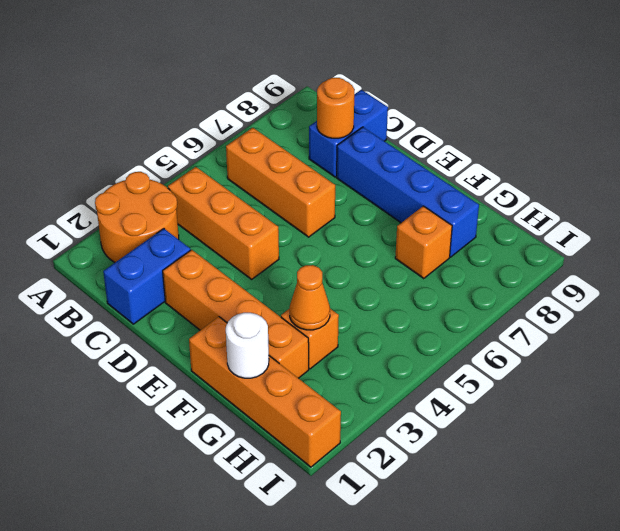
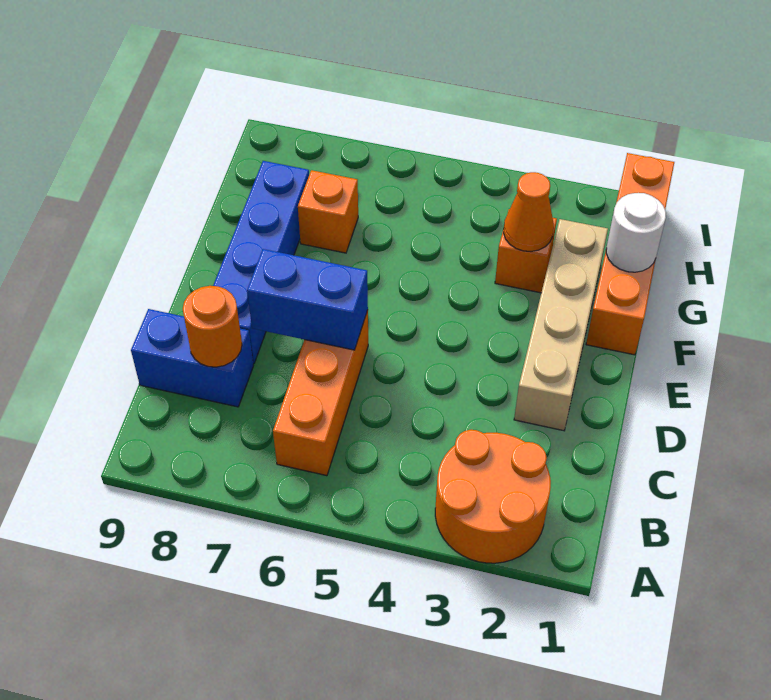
orange 1x3 brick [168,167,279,279] -> none
blue 1x2 brick [103,229,190,324] -> blue 1x2 brick moved to [247,249,368,350]
orange 1x4 brick [163,250,309,378] -> tan 1x4 brick [514,219,608,431]

